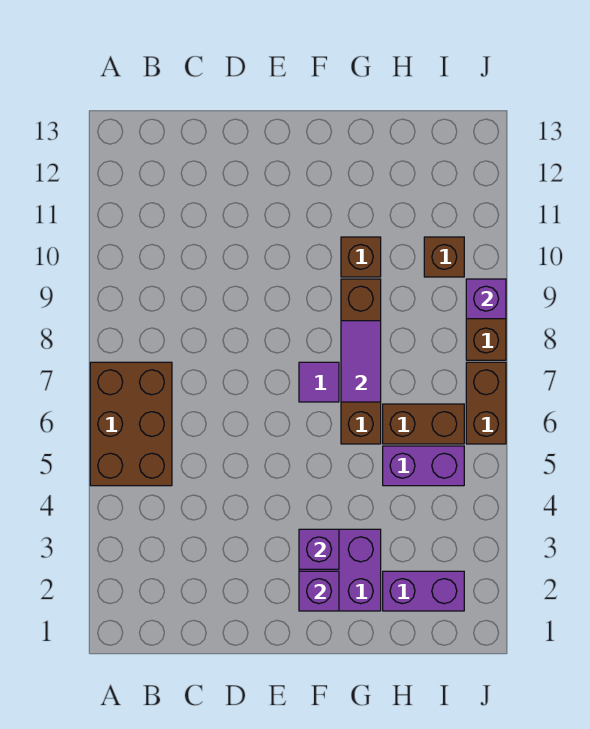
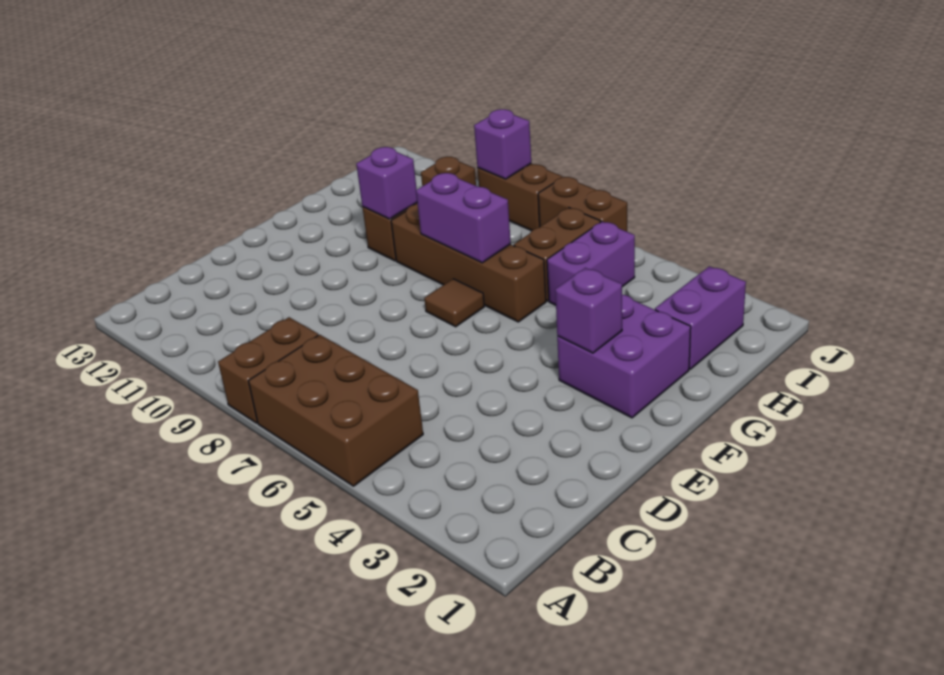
none -> brown 1x2 brick [218,317,318,423]
purple 1x1 brick [299,571,339,611] -> purple 1x1 brick moved to [356,147,417,219]
purple 1x1 tile [299,362,339,402] -> brown 1x1 tile [424,279,484,327]
purple 1x2 tile [341,321,381,402] -> purple 1x2 brick [416,173,511,263]

